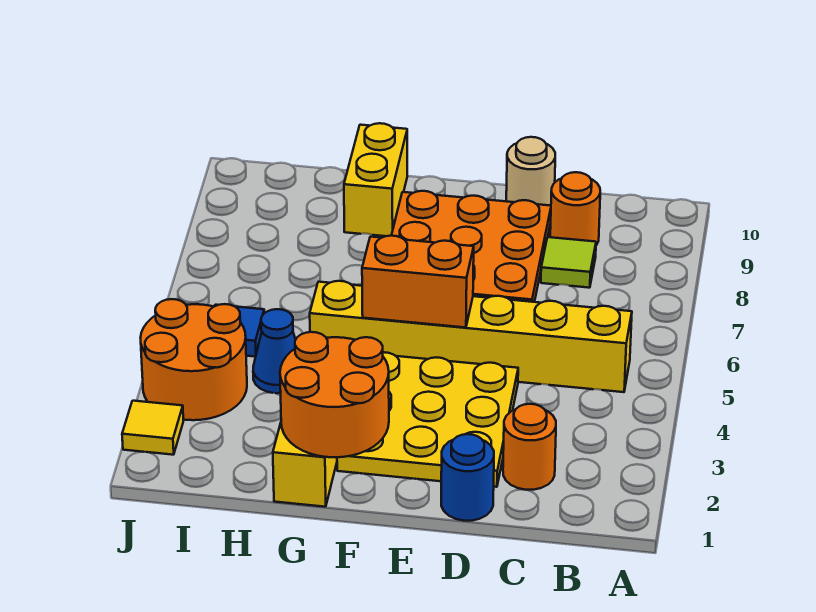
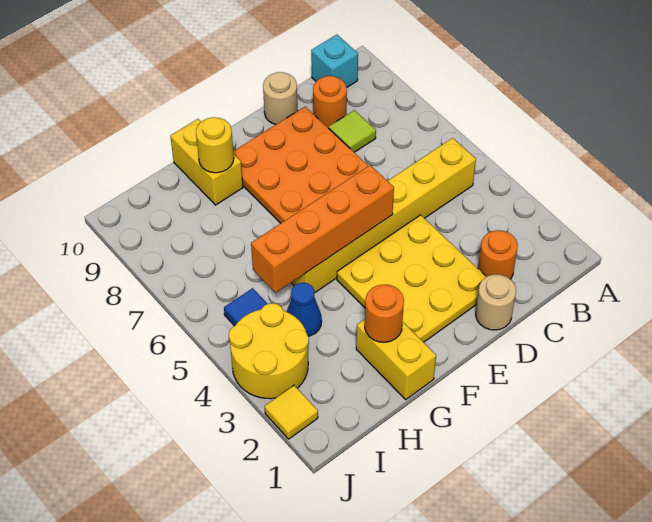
none -> cyan 1x1 brick [311,35,358,87]
blue 1x1 round brick [441,434,494,521] -> tan 1x1 round brick [476,274,516,330]
orange 1x2 brick [362,236,474,328] -> orange 1x4 brick [251,165,394,293]
orange 2x2 round brick [280,332,389,457] -> orange 1x1 round brick [365,285,404,342]
none -> yellow 1x1 round brick [196,117,234,173]
orange 2x2 round brick [141,299,247,420] -> yellow 2x2 round brick [229,303,309,399]

